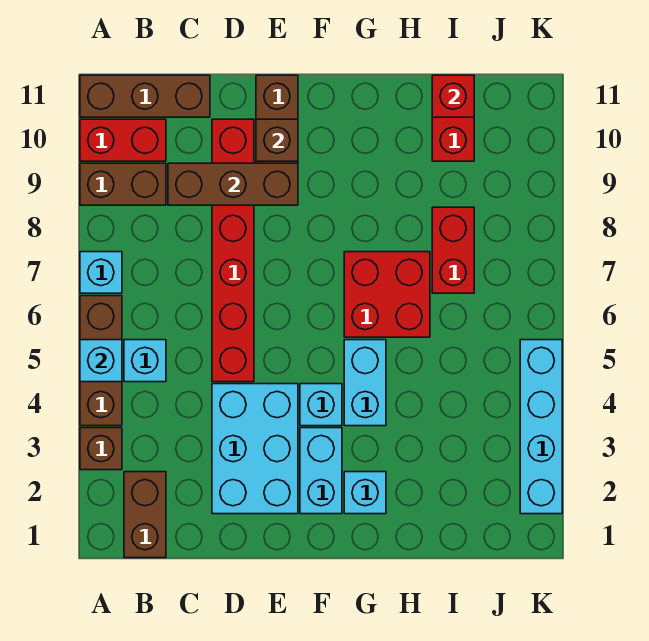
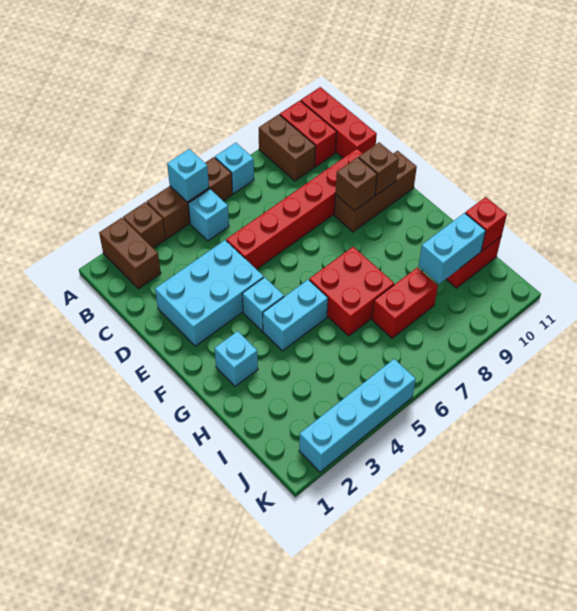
brown 1x3 brick [80,75,210,117] -> red 1x3 brick [301,87,377,158]
brown 1x2 brick [124,472,166,558] -> brown 1x2 brick turned to [99,218,161,289]
brown 1x3 brick [168,163,298,205] -> brown 1x1 brick [335,157,377,211]
cyan 1x2 brick [300,428,342,514] -> cyan 1x2 brick moved to [419,213,486,284]

